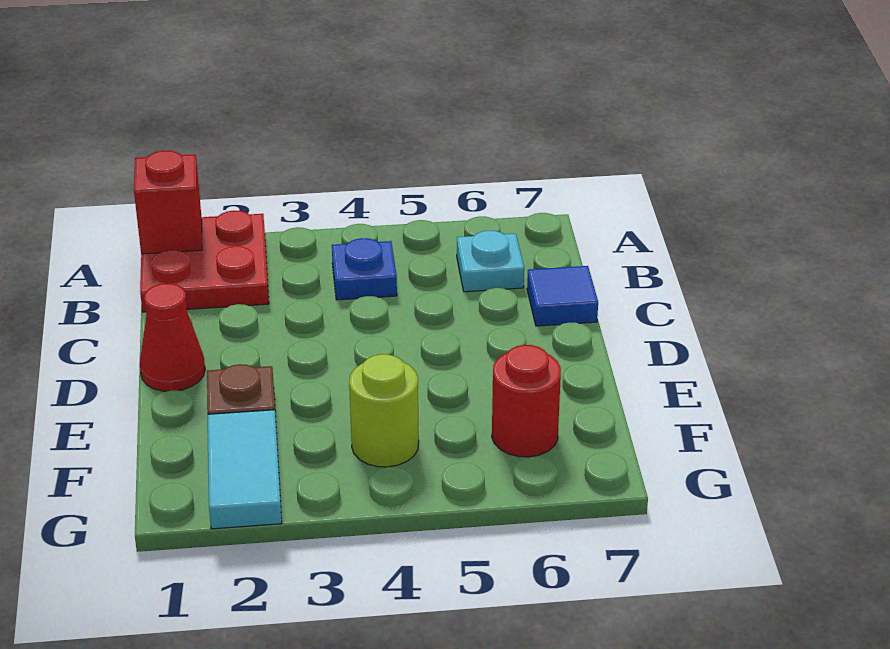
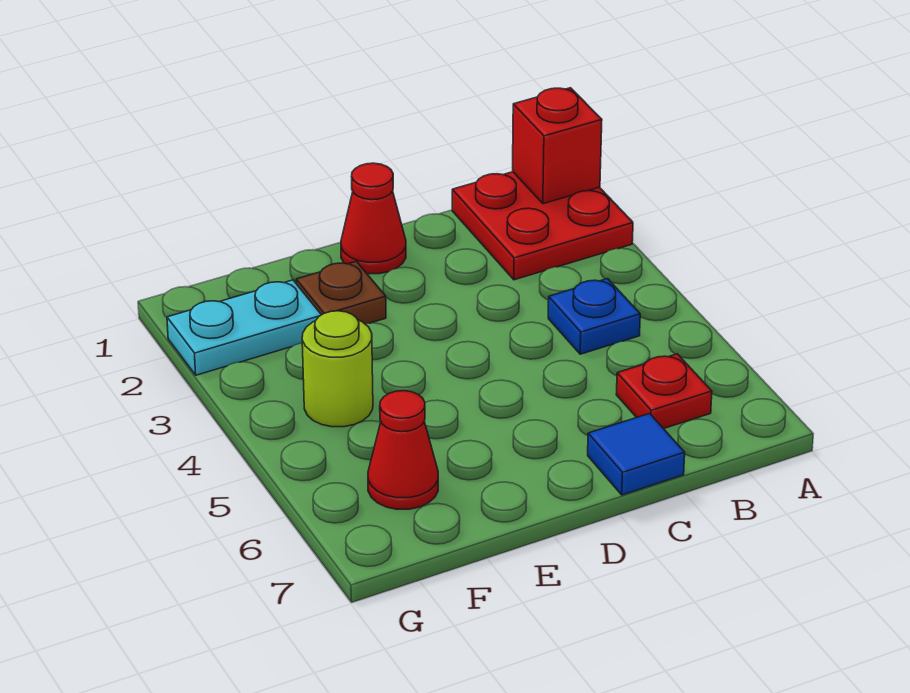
cyan 1x1 plate [457,231,524,292] -> red 1x1 plate [616,354,712,429]
cyan 1x2 tile [208,410,282,529] -> cyan 1x2 plate [167,280,321,375]
red 1x1 round brick [492,345,561,457] -> red 1x1 cone [368,391,438,509]

